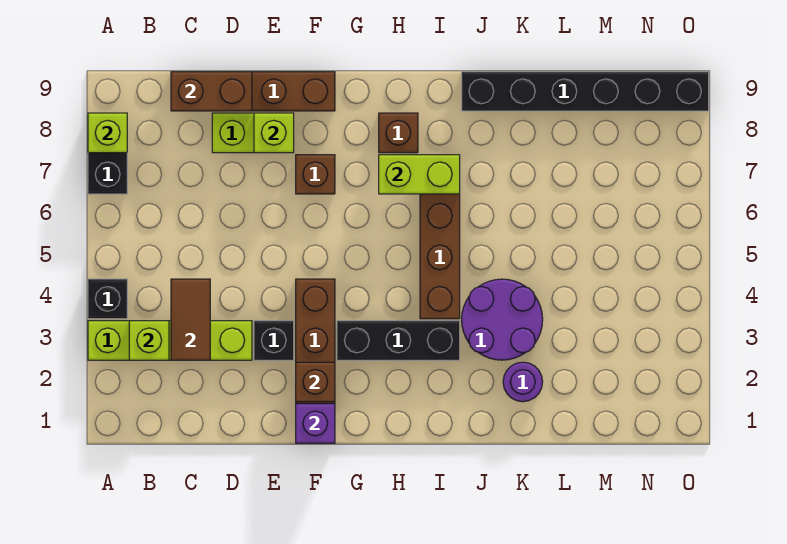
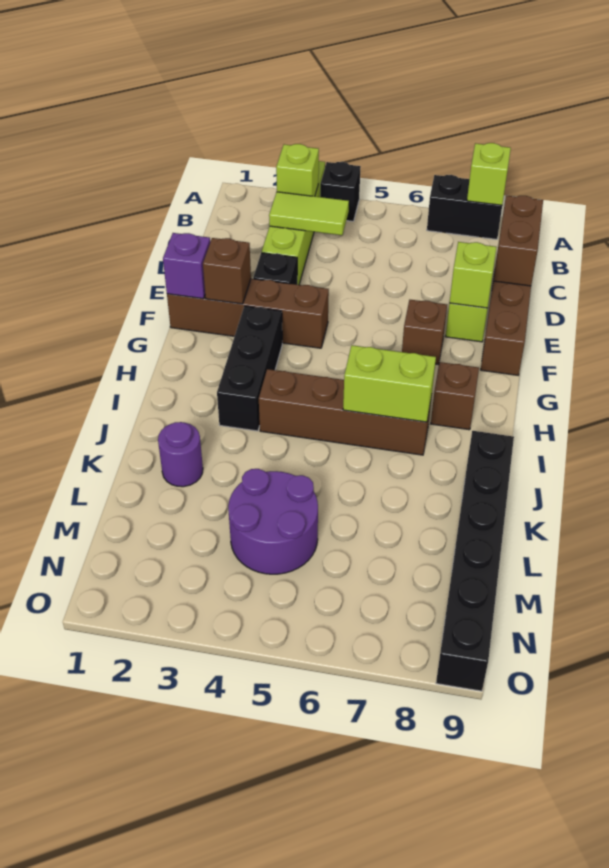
brown 1x2 tile [171,279,210,360] -> lime 1x2 tile [269,192,349,235]
lime 1x2 brick [379,155,460,194] -> lime 1x2 brick turned to [343,345,436,422]
purple 2x2 round brick [462,279,543,360] -> purple 2x2 round brick moved to [228,469,318,574]

